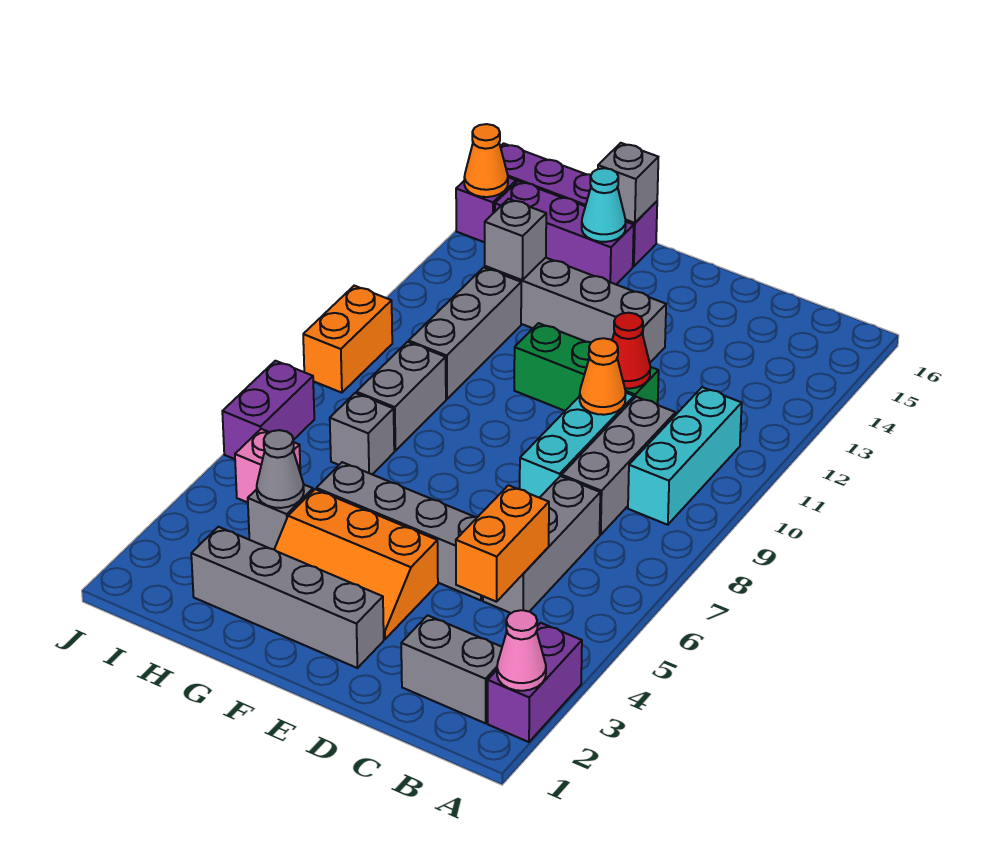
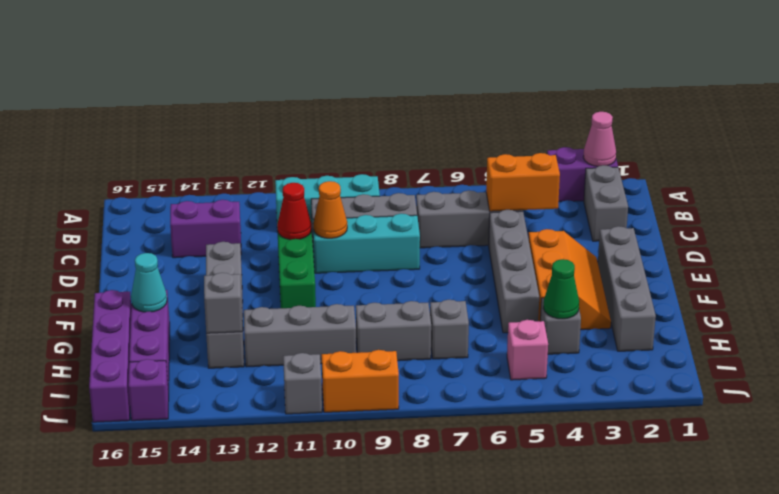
grey 1x1 brick [598,143,658,223] -> grey 1x1 brick moved to [283,353,322,414]
grey 1x1 cone [257,430,304,508] -> green 1x1 cone [543,259,579,319]
purple 1x2 brick [222,361,314,459] -> purple 1x2 brick moved to [170,200,241,258]
orange 1x1 cone [464,124,508,197] -> none

